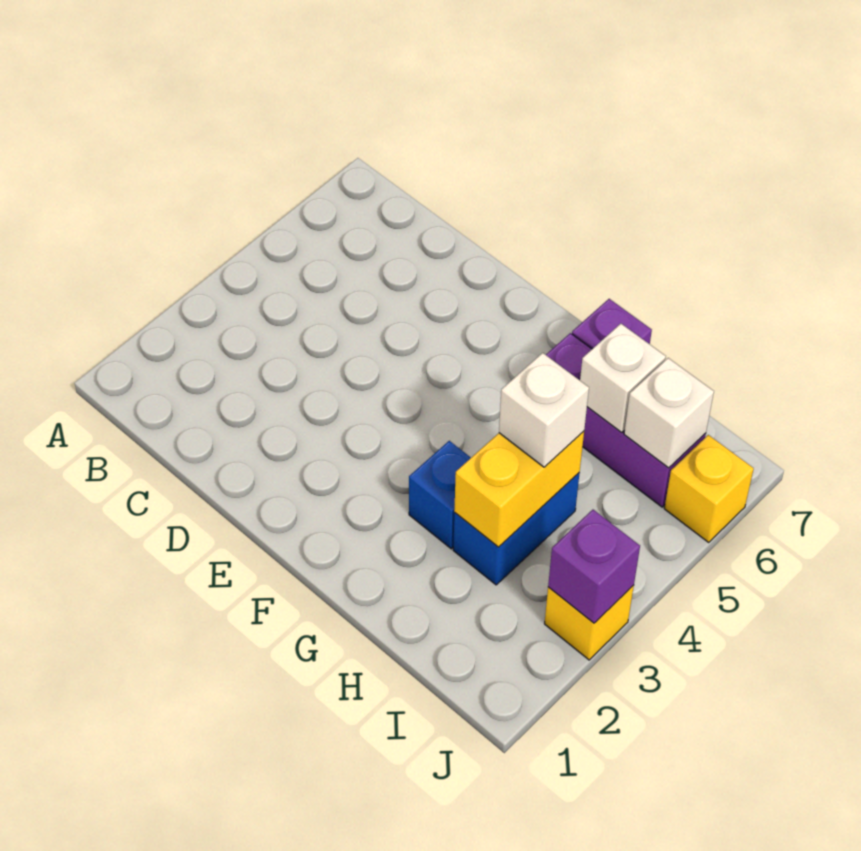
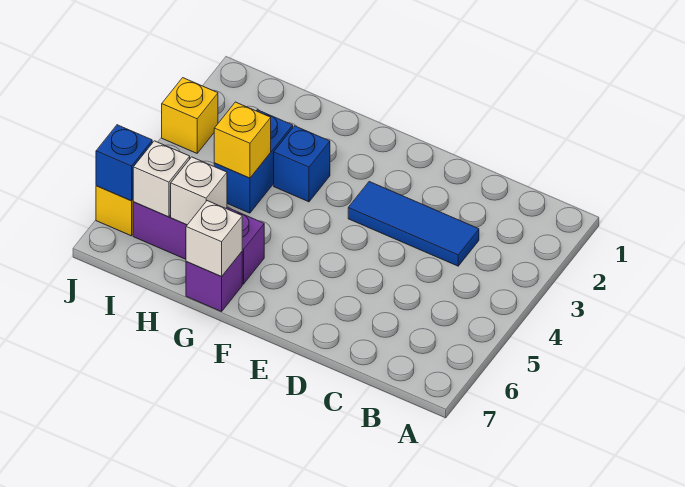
none -> blue 1x3 tile [348,182,479,266]
yellow 1x2 brick [454,431,584,547] -> yellow 1x1 brick [214,102,271,178]
white 1x1 brick [499,353,589,467] -> white 1x1 brick moved to [186,201,242,277]
purple 1x1 brick [548,510,640,623] -> none
none -> blue 1x1 brick [96,125,152,201]

